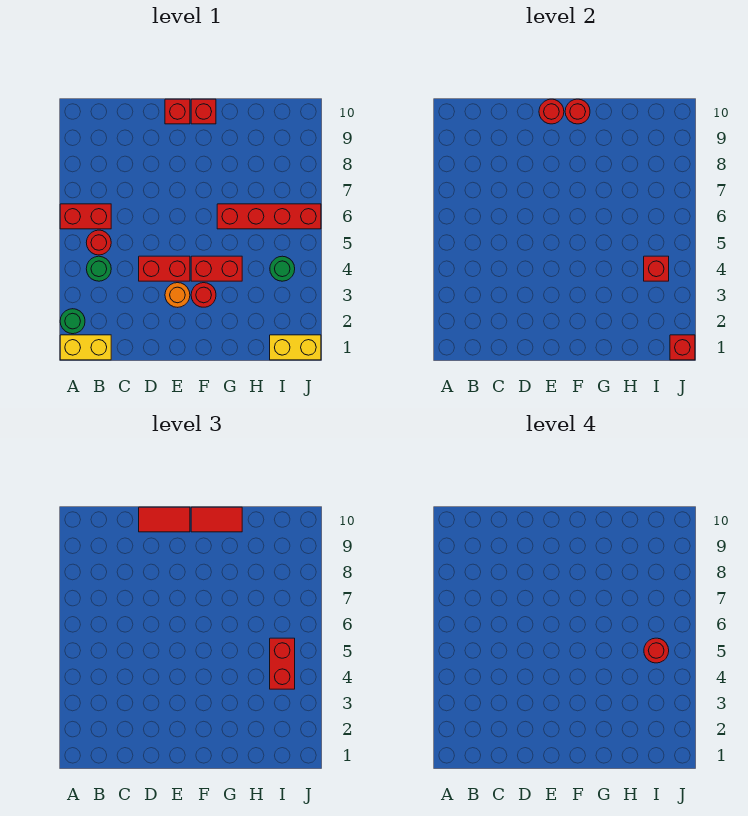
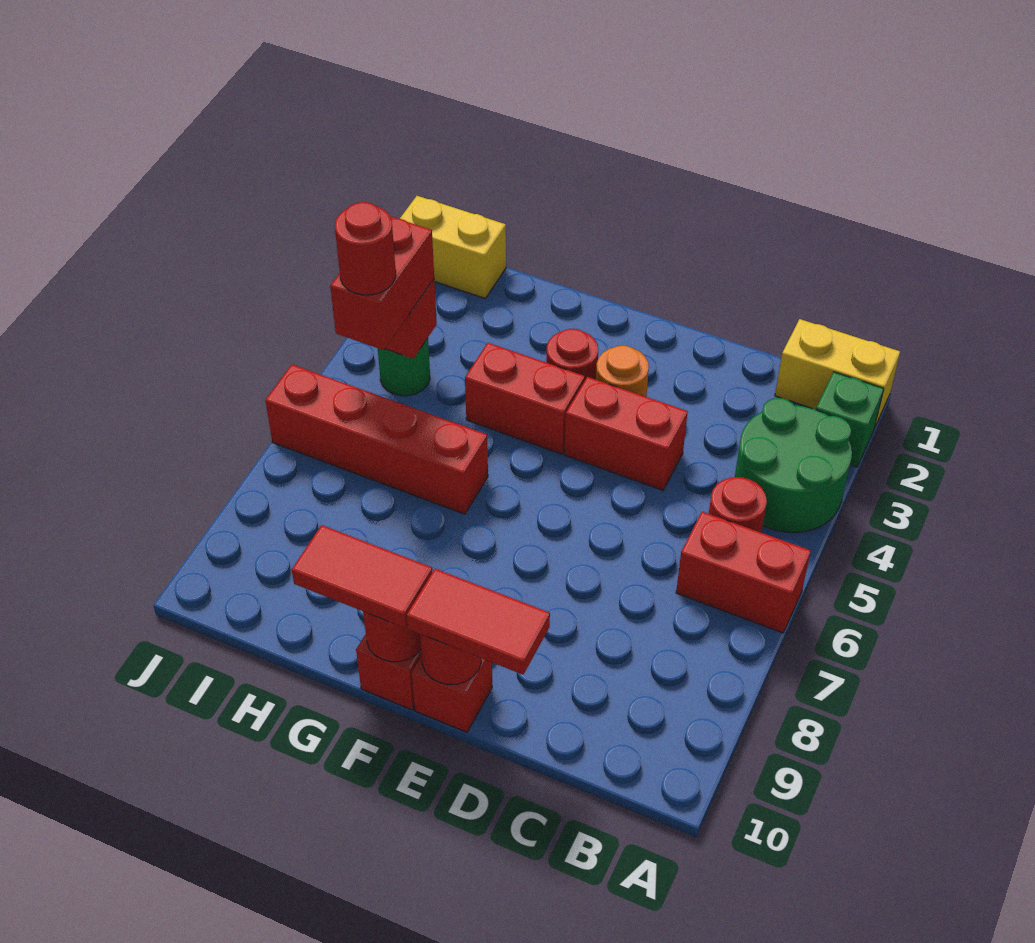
green 1x1 round brick [60,309,85,334] -> green 1x1 brick [816,372,884,467]
green 1x1 round brick [86,256,111,281] -> green 2x2 round brick [735,398,852,533]
red 1x1 brick [670,335,695,360] -> none

